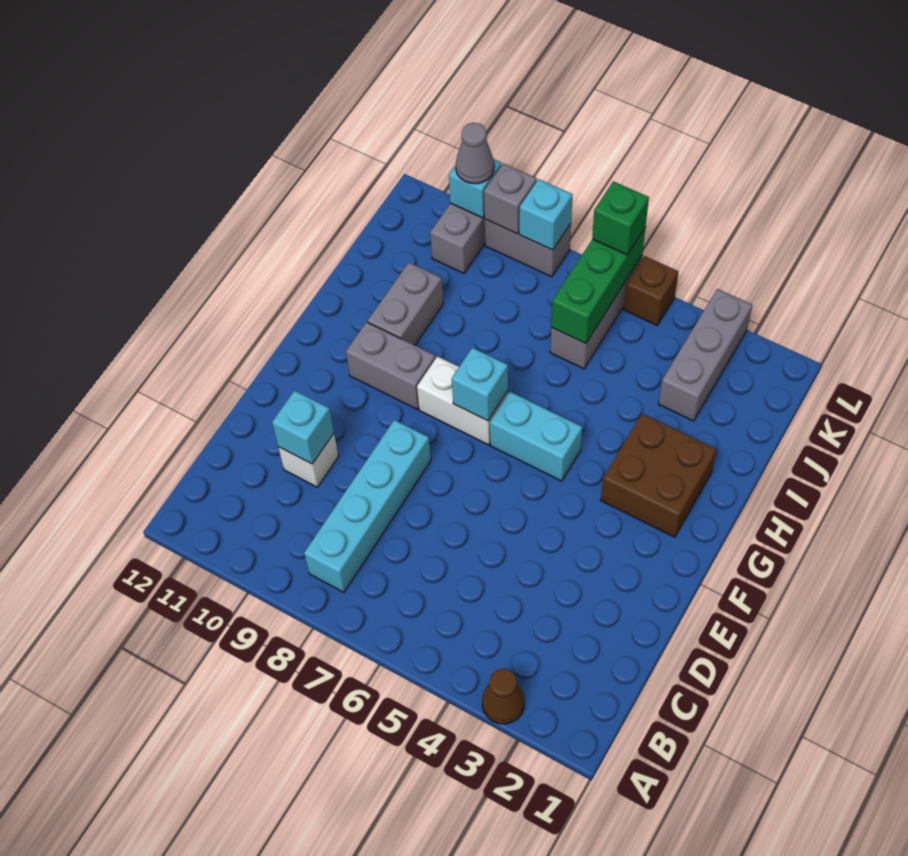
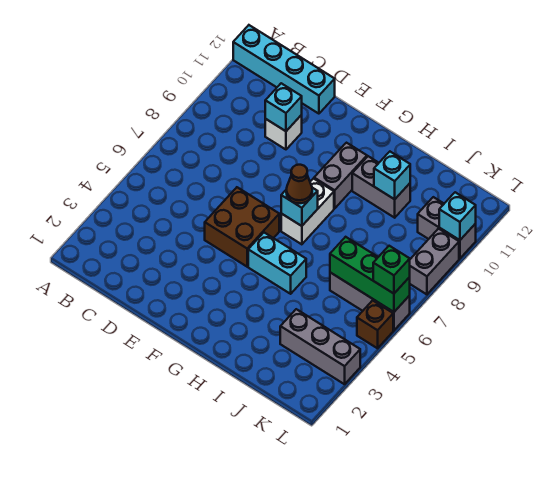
brown 1x1 cone [482,669,525,724] -> brown 1x1 cone moved to [286,165,312,203]
cyan 1x4 brick [304,420,431,592] -> cyan 1x4 brick moved to [233,25,335,114]
brown 2x2 brick [601,414,717,537] -> brown 2x2 brick moved to [205,187,279,267]
cyan 1x2 brick [490,392,582,481] -> cyan 1x2 brick turned to [248,233,306,294]
cyan 1x1 brick [519,179,573,250] -> cyan 1x1 brick moved to [374,152,410,199]
grey 1x1 brick [484,163,537,234] -> none
grey 1x1 cone [456,123,494,184] -> none

